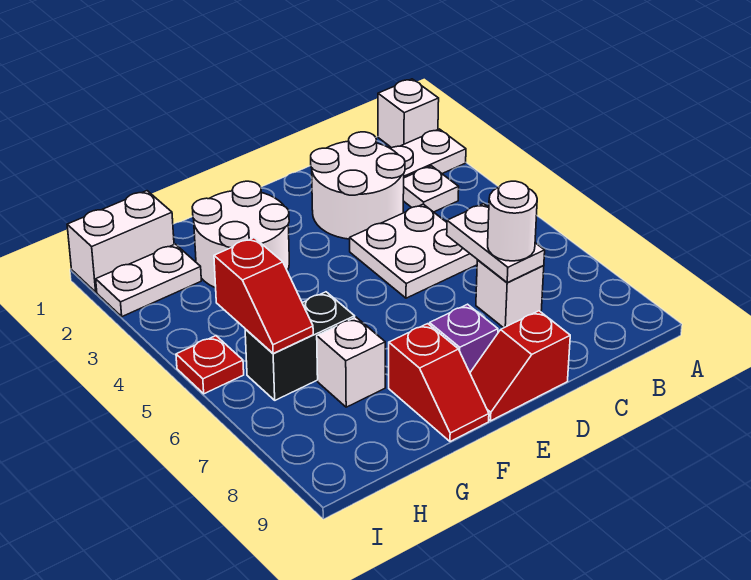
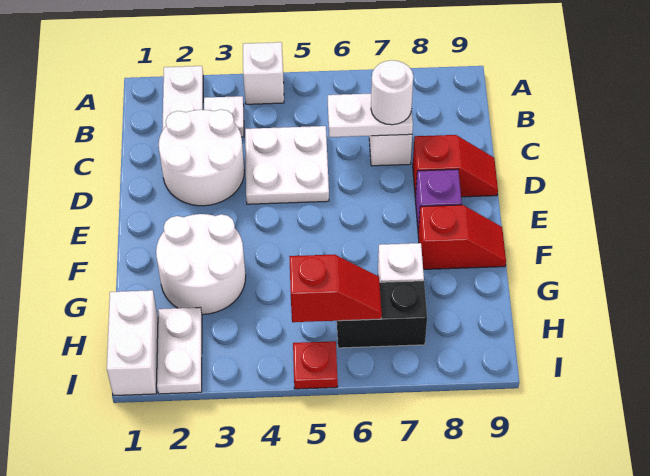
white 1x1 brick [378,79,439,148] -> white 1x1 brick moved to [243,42,284,104]
red 1x2 slope [470,311,570,421] -> red 1x2 slope turned to [413,135,498,198]
black 1x2 brick [245,292,355,400] -> black 1x2 brick turned to [337,281,427,348]

